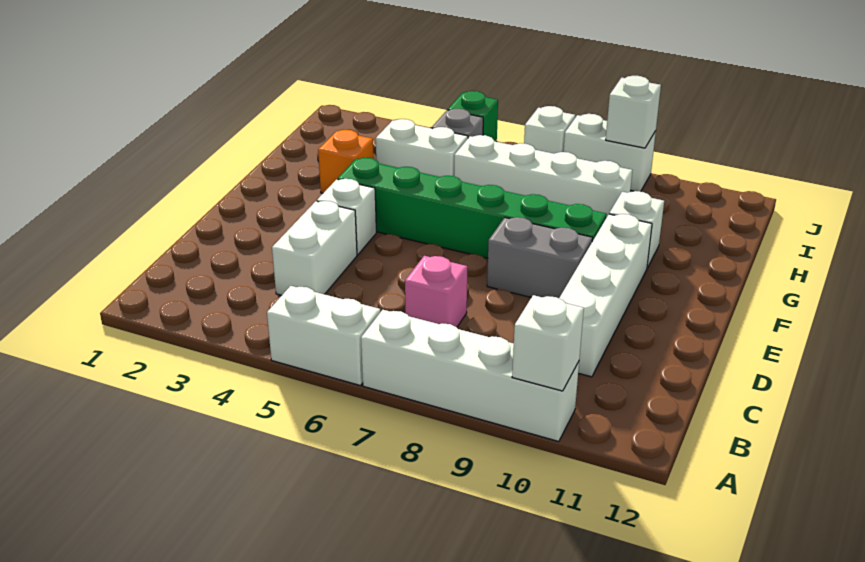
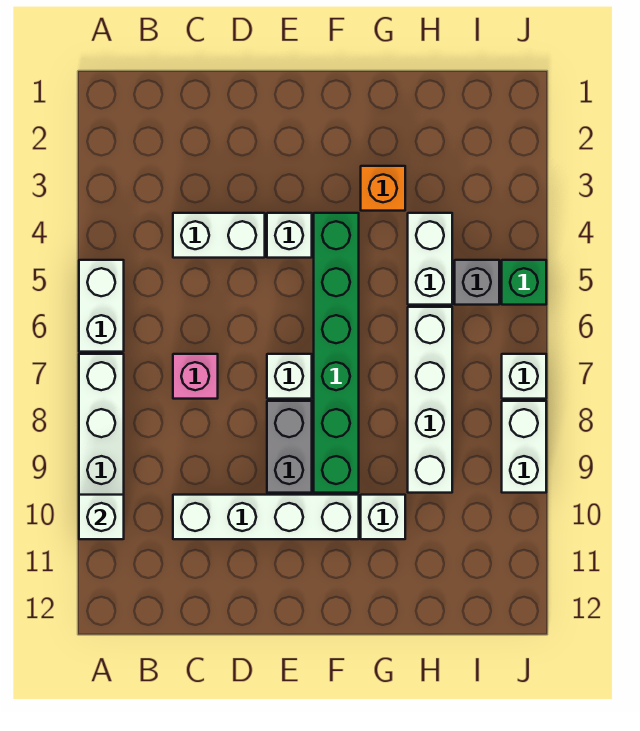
white 1x1 brick [606,76,661,148] -> white 1x1 brick moved to [267,354,312,399]

